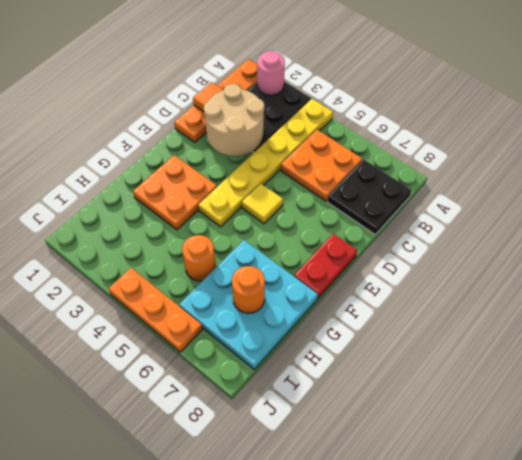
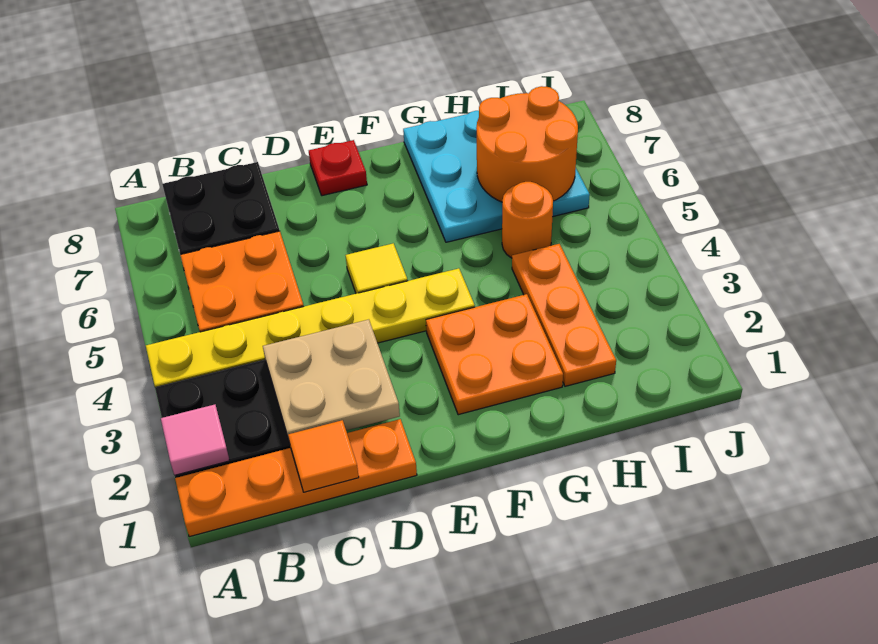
pink 1x1 round brick [257,51,285,95] -> pink 1x1 tile [161,405,230,475]
tan 2x2 round brick [204,84,264,156] -> tan 2x2 plate [263,320,400,443]
red 1x2 plate [294,234,357,298] -> red 1x1 plate [309,140,367,196]
orange 1x1 round brick [232,266,265,313] -> orange 2x2 round brick [476,86,578,202]
orange 1x3 plate [109,268,202,352] -> orange 1x3 plate moved to [512,244,616,386]

